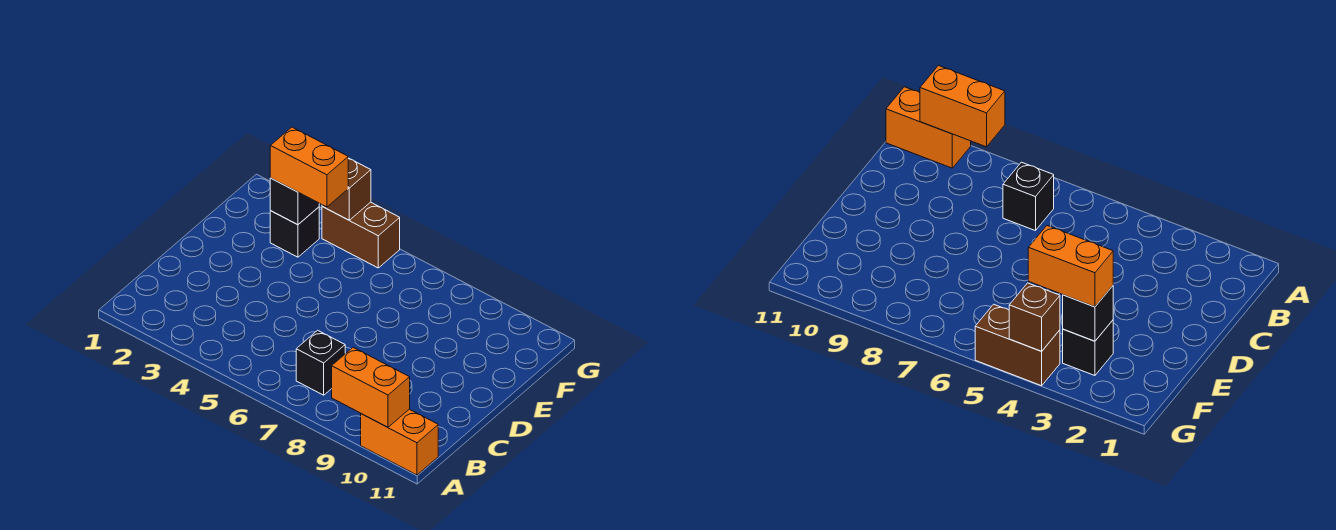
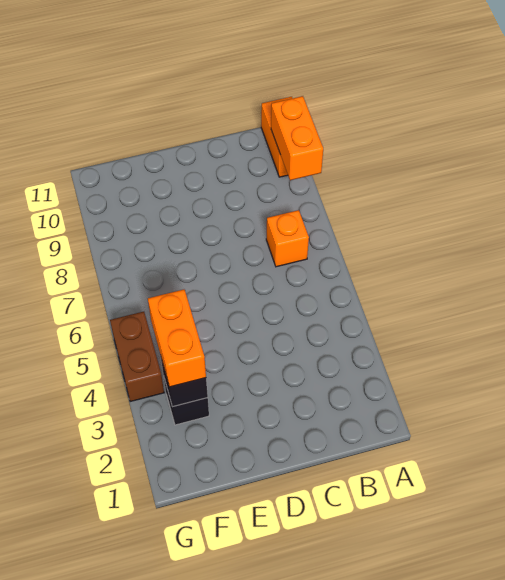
black 1x1 brick [296,330,345,395] -> orange 1x1 brick [266,210,309,267]
brown 1x1 brick [322,158,371,220] -> none

